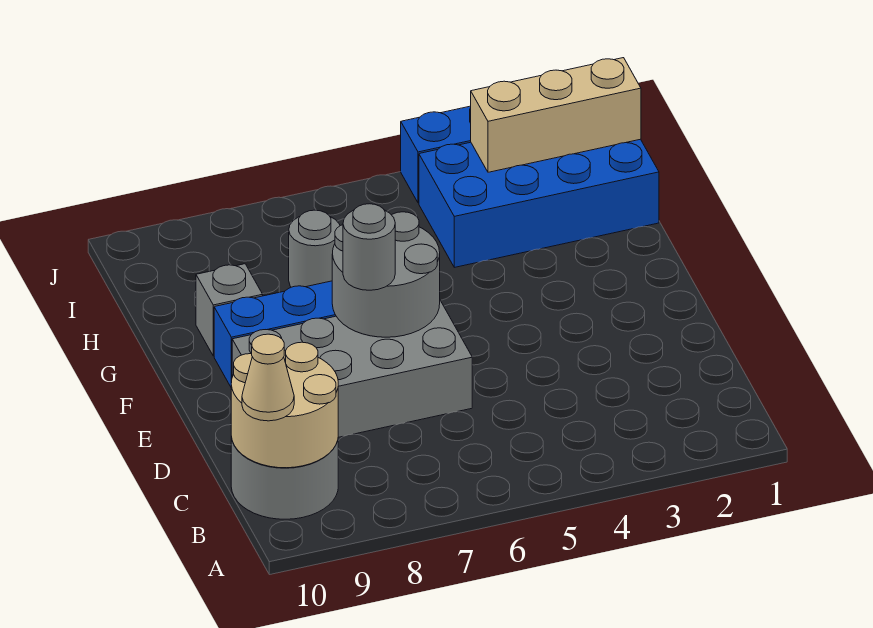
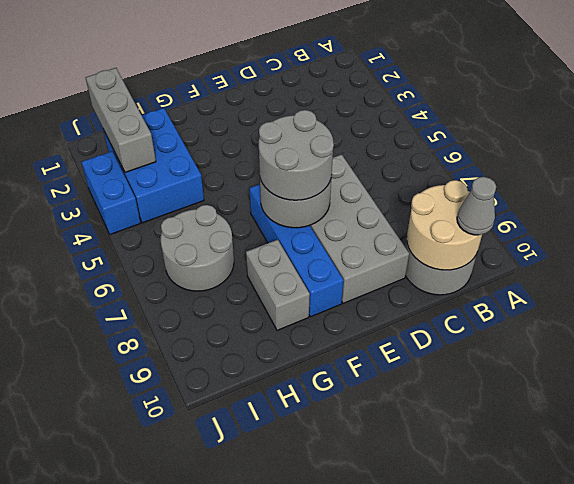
tan 1x1 cone [242,334,294,421] -> grey 1x1 cone [457,177,496,235]
grey 1x1 round brick [343,204,395,290] -> grey 2x2 round brick [259,110,334,200]
grey 1x1 brick [196,264,263,356] -> grey 1x2 brick [246,240,310,330]
blue 2x4 brick [419,139,659,267] -> blue 2x3 brick [103,108,204,223]
grey 1x1 round brick [289,210,340,287] -> grey 2x2 round brick [161,205,234,291]
tan 1x3 brick [471,58,641,172] -> grey 1x3 brick [86,68,156,172]

